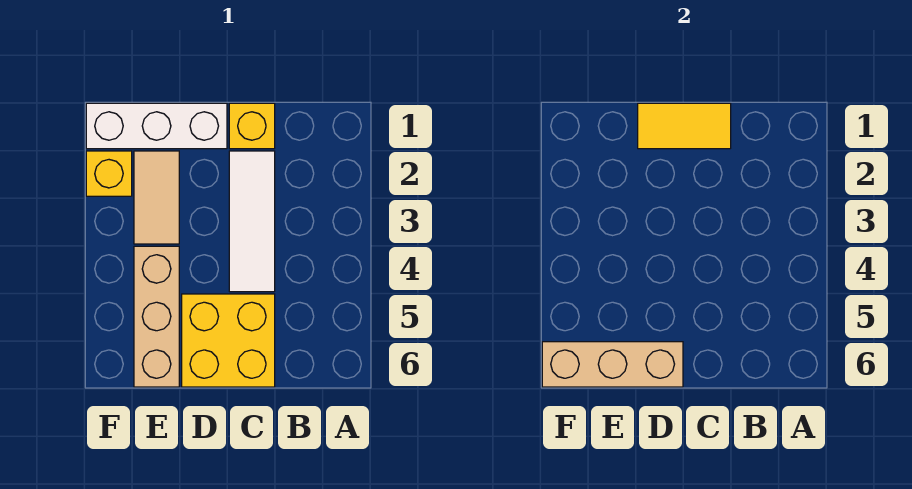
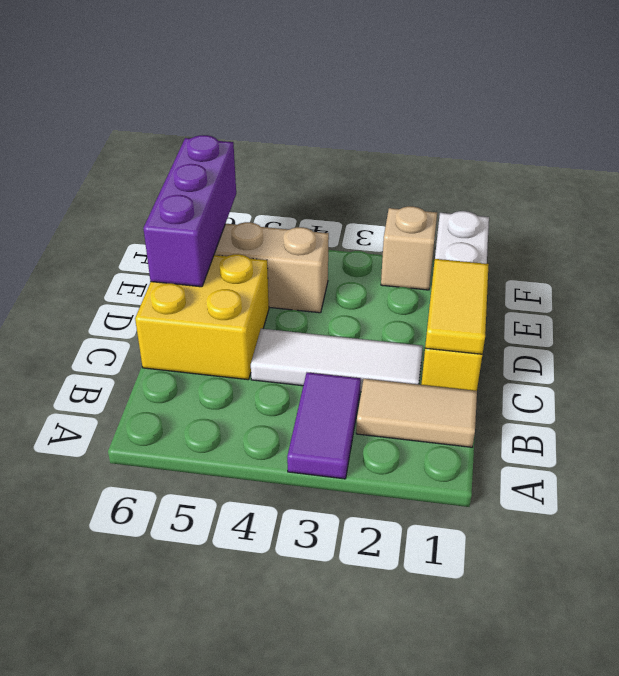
none -> purple 1x2 tile [287,372,361,479]
tan 1x3 brick [542,342,683,387] -> purple 1x3 brick [143,135,236,287]
tan 1x2 tile [134,151,179,244] -> tan 1x2 tile moved to [356,379,477,447]
yellow 1x1 brick [86,151,132,196] -> tan 1x1 brick [381,206,437,290]

